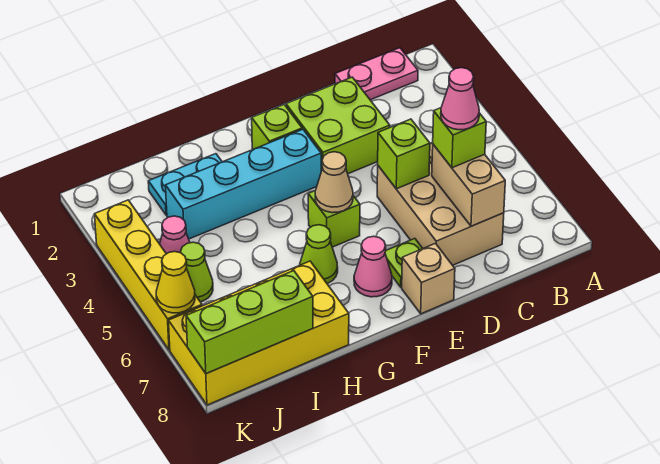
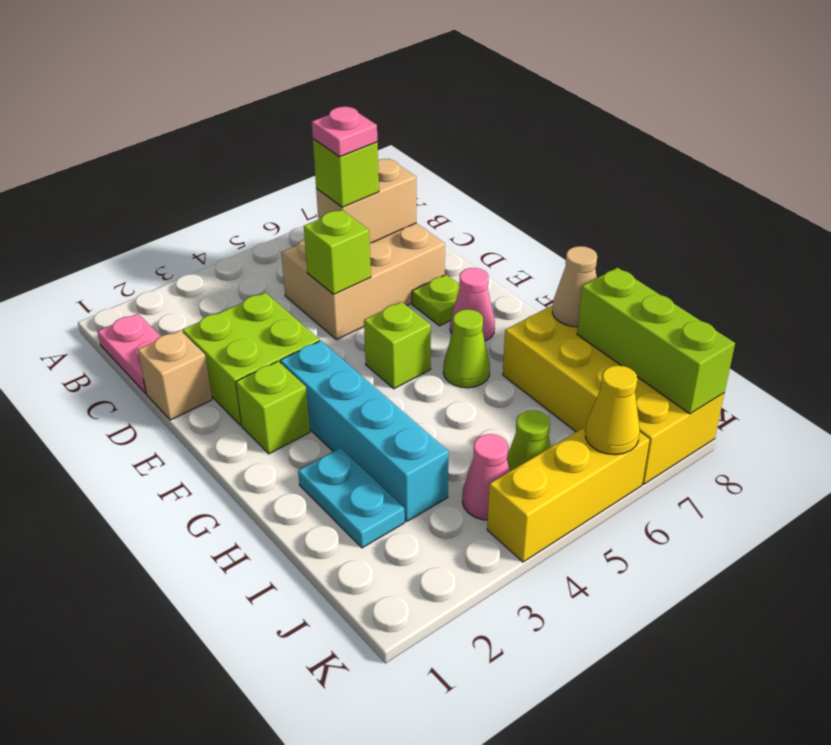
pink 1x1 cone [441,68,479,130] -> pink 1x1 plate [312,107,377,157]
tan 1x1 brick [402,243,455,314] -> tan 1x1 brick moved to [138,331,212,420]
tan 1x1 cone [315,152,353,213] -> tan 1x1 cone moved to [552,246,597,327]
yellow 1x4 brick [95,200,202,350] -> yellow 1x3 brick [487,427,650,562]

